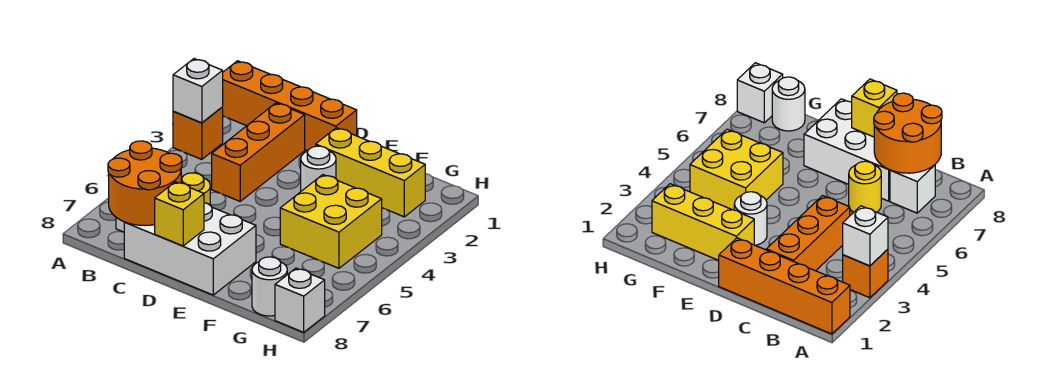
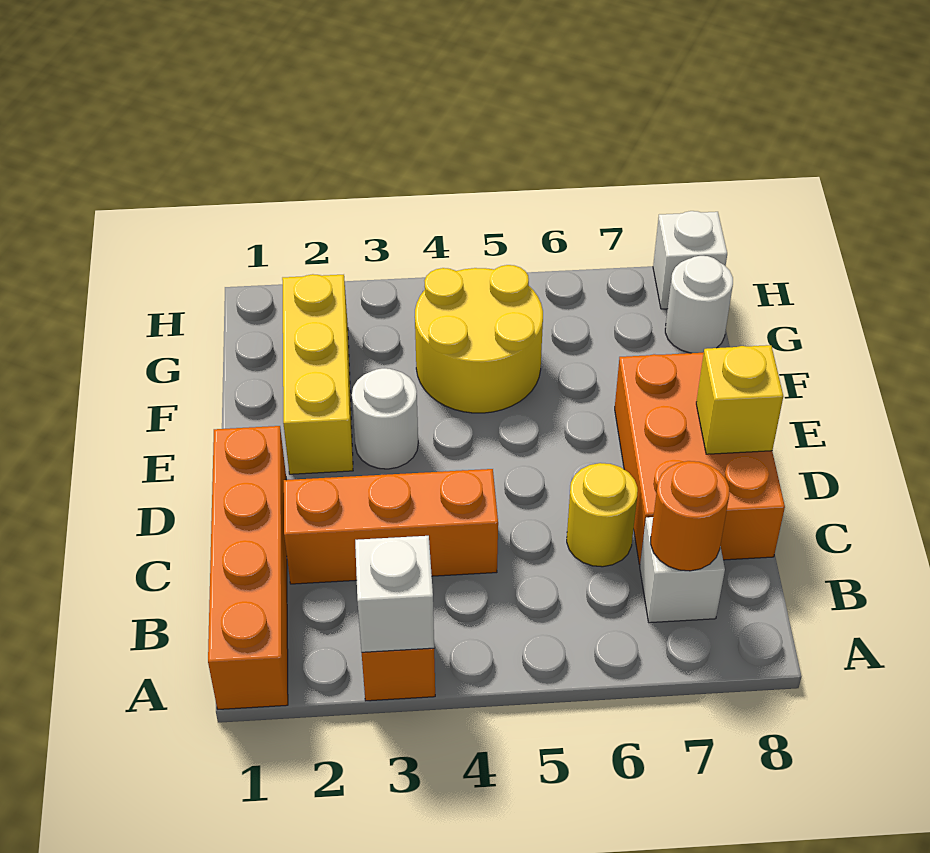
orange 2x2 round brick [108,141,182,225] -> orange 1x1 round brick [651,461,729,571]
white 2x3 brick [124,203,256,295] -> orange 2x3 brick [615,353,785,564]
yellow 2x2 brick [280,175,382,268] -> yellow 2x2 round brick [415,265,543,413]

